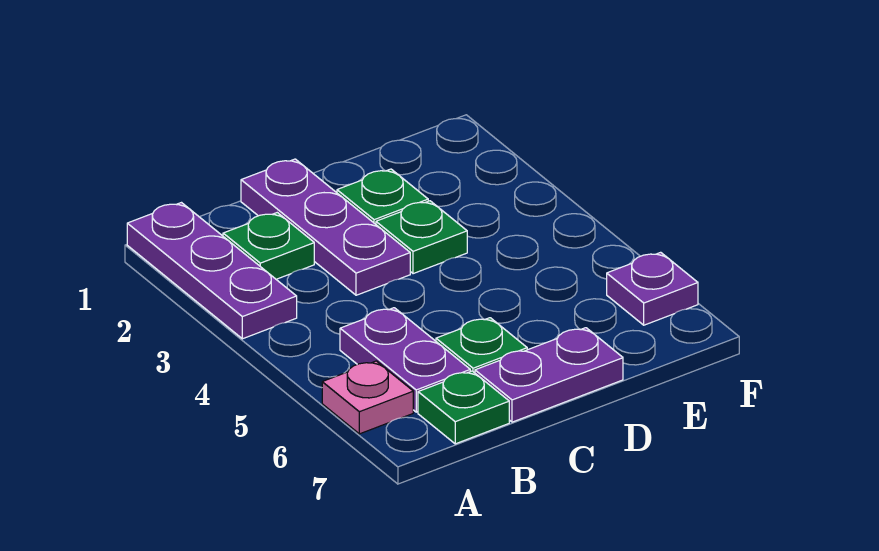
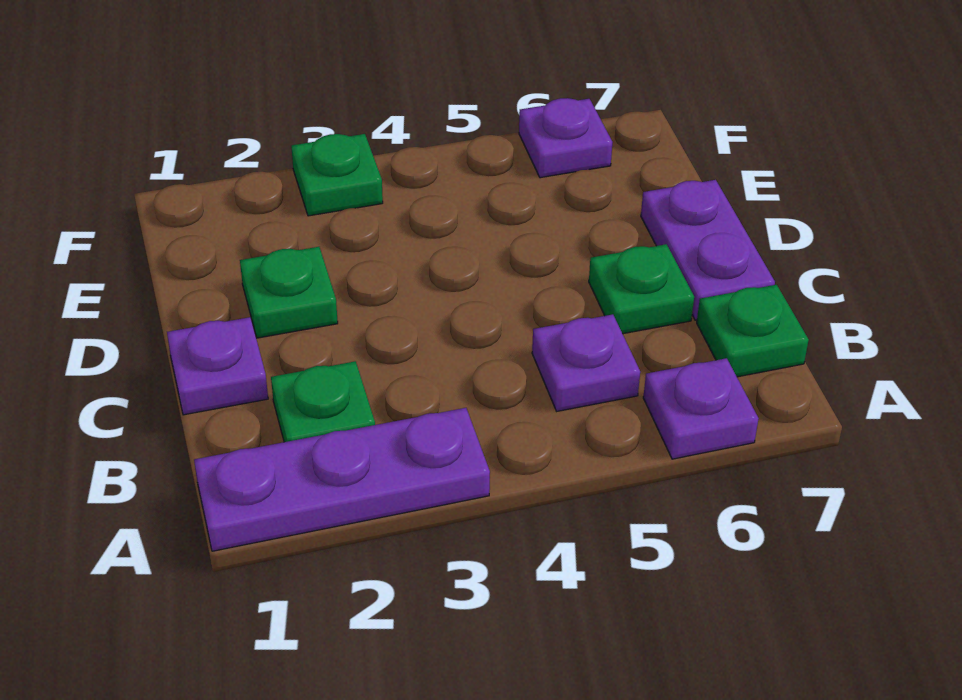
pink 1x1 plate [322,361,413,434] -> purple 1x1 plate [643,358,759,459]
purple 1x2 plate [340,308,470,412] -> purple 1x1 plate [532,314,640,411]
purple 1x3 plate [241,159,410,295] -> purple 1x1 plate [167,317,268,415]
green 1x1 plate [376,201,467,274] -> green 1x1 plate moved to [291,134,383,216]

